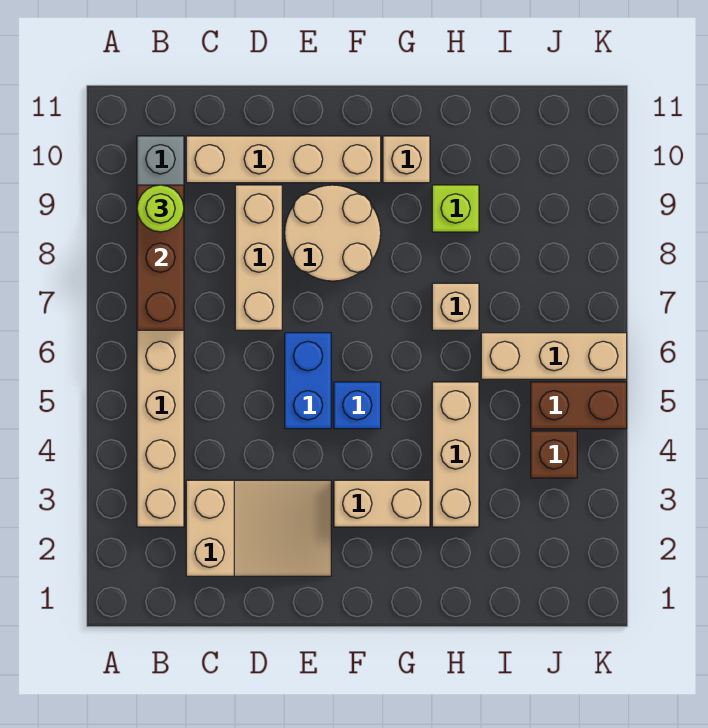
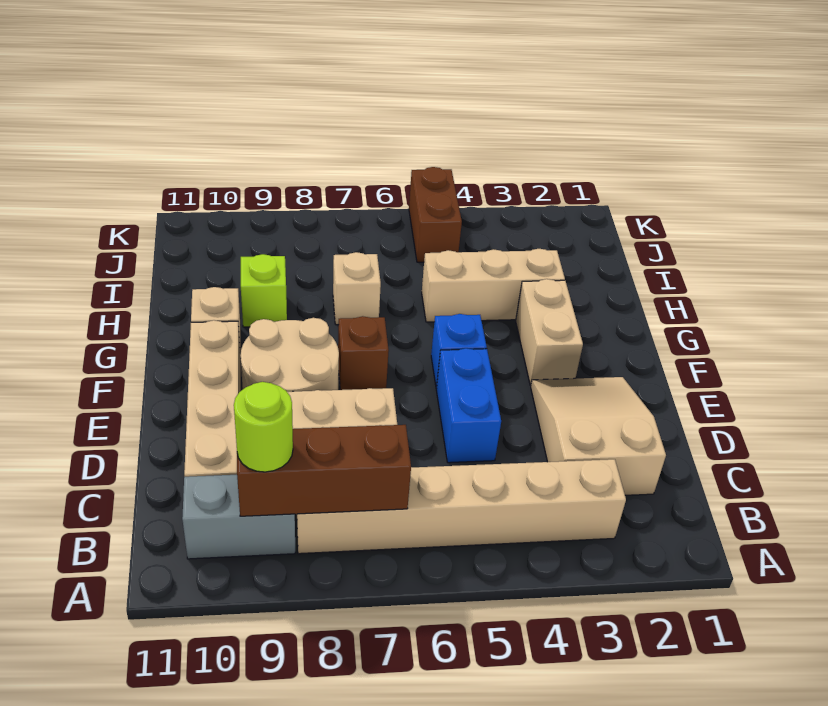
blue 1x2 brick [285,333,331,429] -> blue 1x2 brick turned to [436,348,501,463]
tan 1x3 brick [481,333,627,379] -> none
brown 1x1 brick [531,431,577,478] -> brown 1x1 brick moved to [338,316,389,390]

